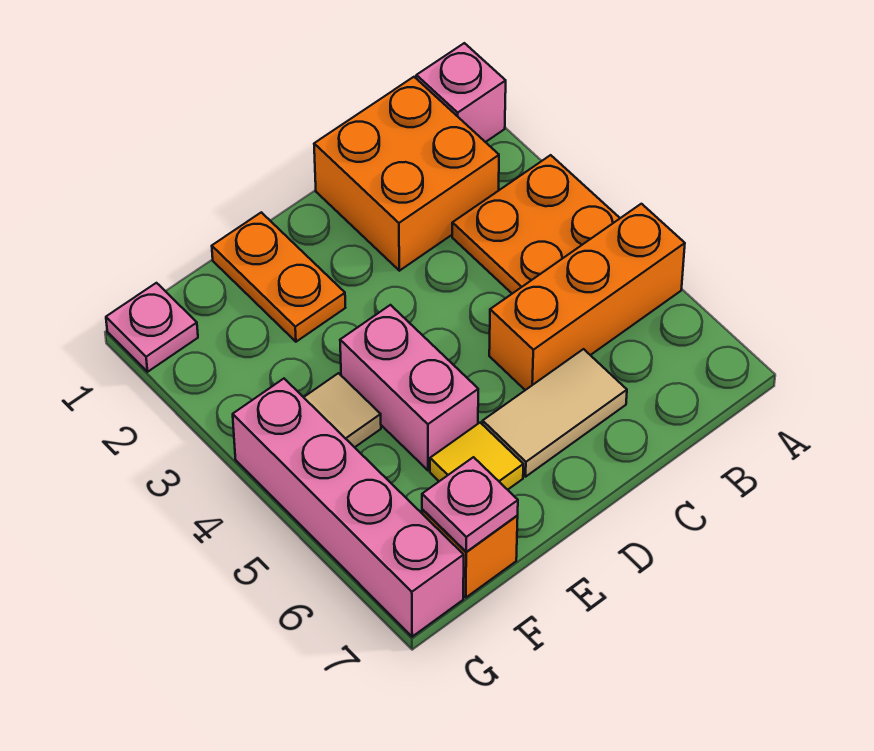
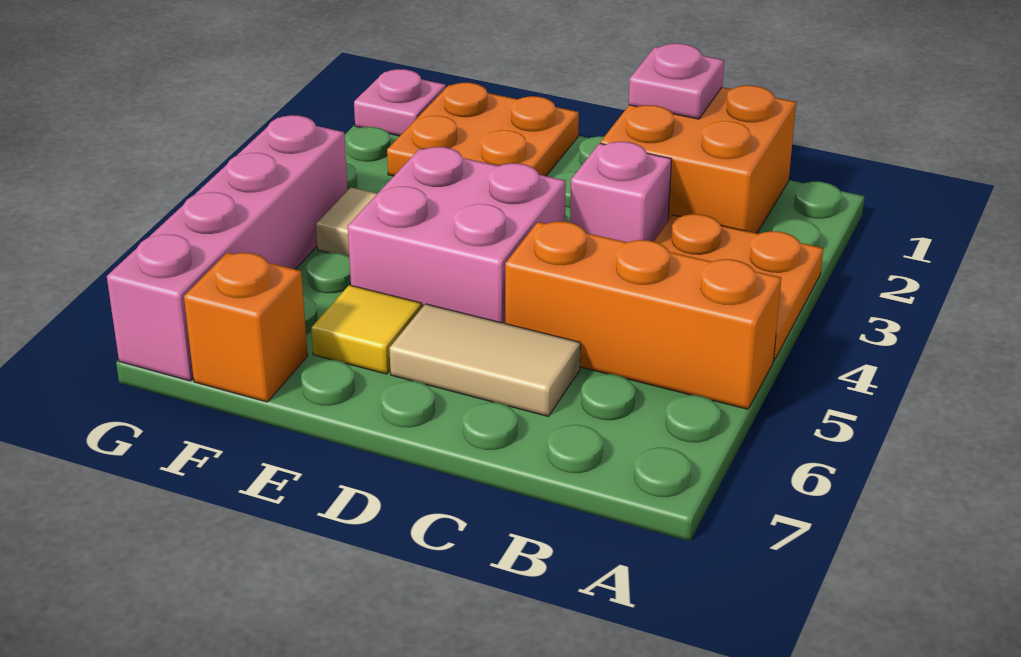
pink 1x1 brick [416,43,506,142] -> pink 1x1 brick moved to [570,142,672,242]
orange 1x2 plate [212,212,345,342] -> orange 2x2 plate [387,83,579,176]
pink 1x2 brick [340,305,478,470] -> pink 2x2 brick [348,147,566,323]
pink 1x1 plate [422,457,518,552] -> pink 1x1 plate moved to [629,43,724,119]

